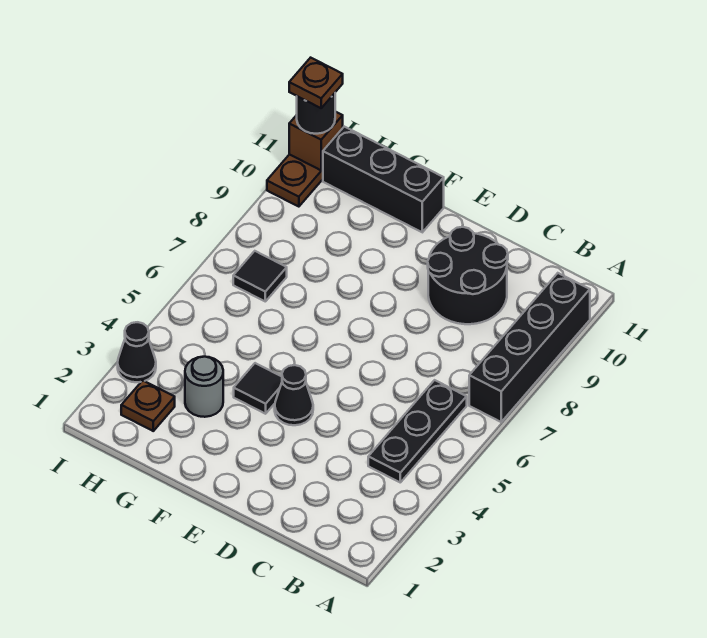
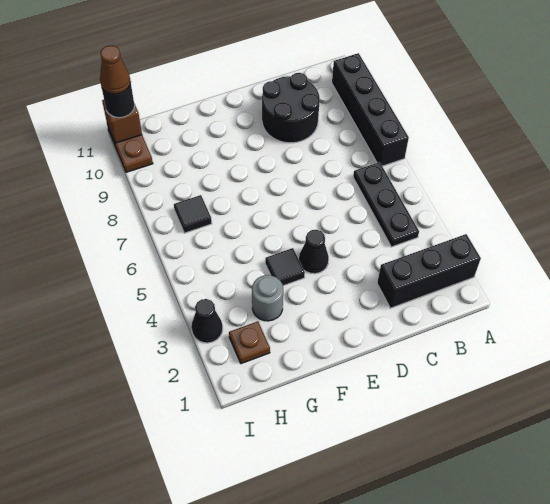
black 1x3 brick [323,127,444,232] -> black 1x3 brick moved to [377,234,481,308]
brown 1x1 plate [289,58,343,108] -> brown 1x1 cone [100,46,131,94]

